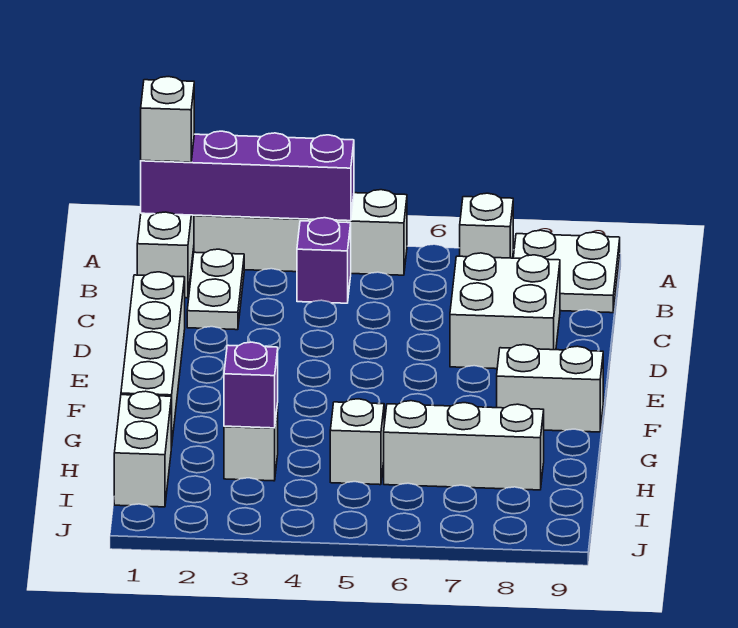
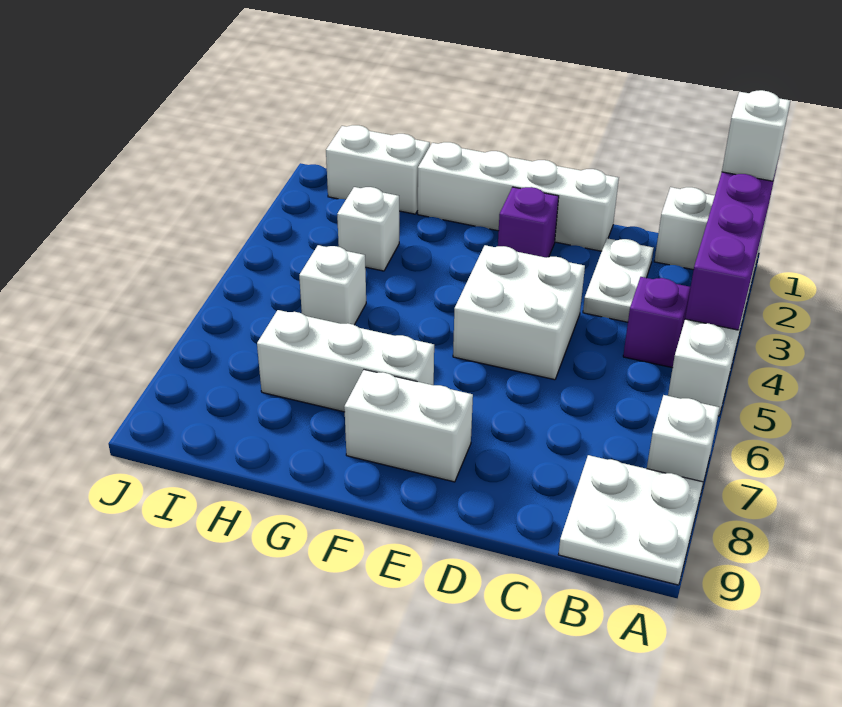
white 1x2 plate [187,249,244,330] -> white 1x2 plate turned to [583,238,654,322]
white 2x2 brick [450,253,560,369] -> white 2x2 brick moved to [453,245,585,380]
white 1x2 brick [497,345,603,432] -> white 1x2 brick turned to [344,370,473,482]
purple 1x1 brick [224,342,278,428] -> purple 1x1 brick moved to [498,187,559,258]
white 1x3 brick [384,401,544,490] -> white 1x3 brick turned to [257,310,434,412]

